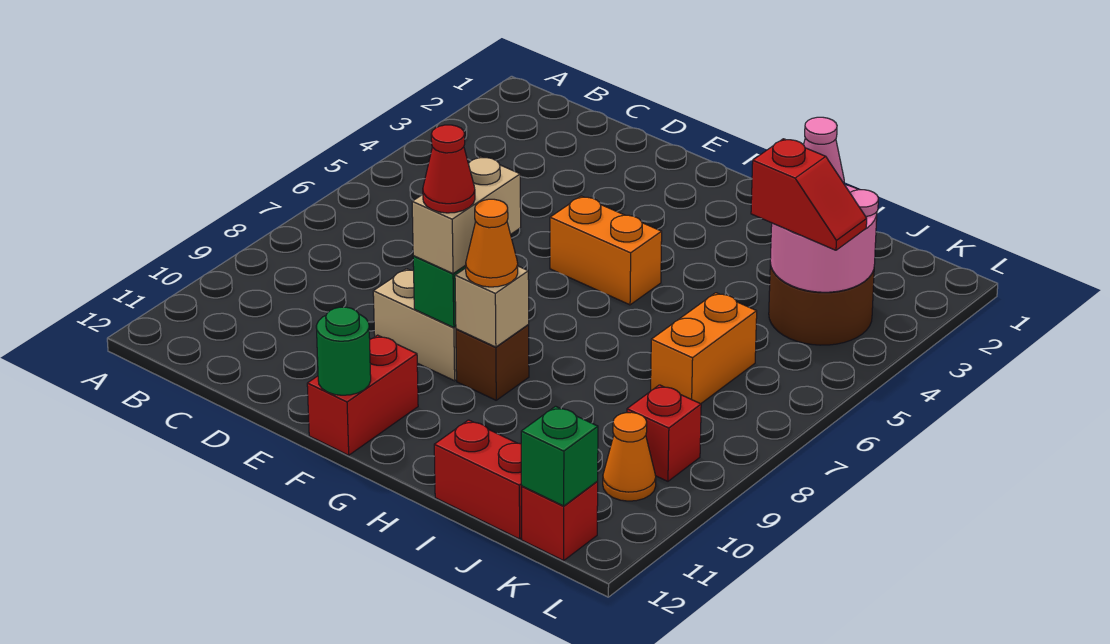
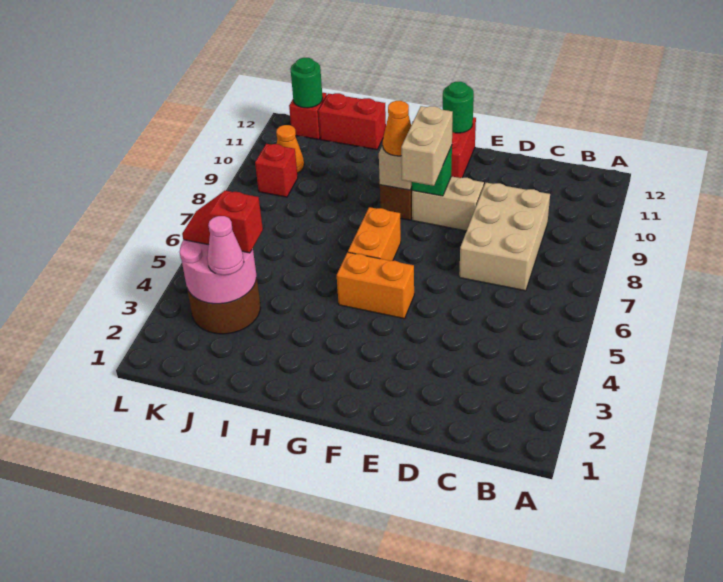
none -> tan 2x3 brick [459,183,550,291]
red 1x1 cone [423,125,475,213] -> none
orange 1x2 brick [651,293,757,404] -> orange 1x2 brick moved to [348,207,401,261]
green 1x1 brick [521,406,598,506] -> green 1x1 round brick [291,58,323,108]

